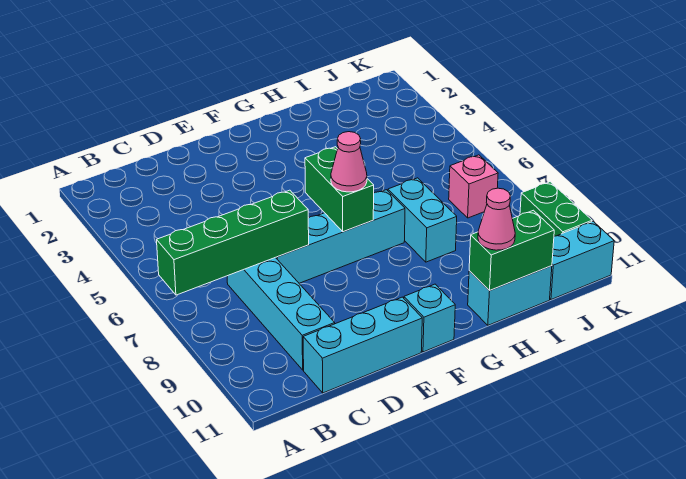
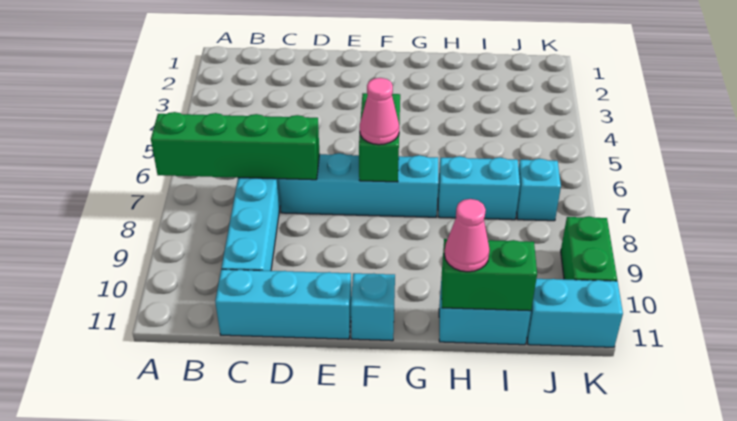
cyan 1x2 brick [388,178,457,262] -> cyan 1x2 brick turned to [438,156,520,220]
pink 1x1 brick [449,155,498,218] -> cyan 1x1 brick [517,159,561,221]

